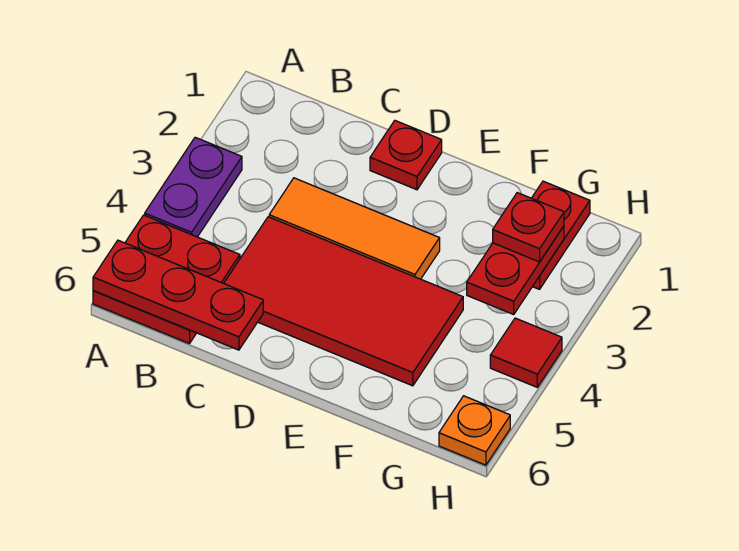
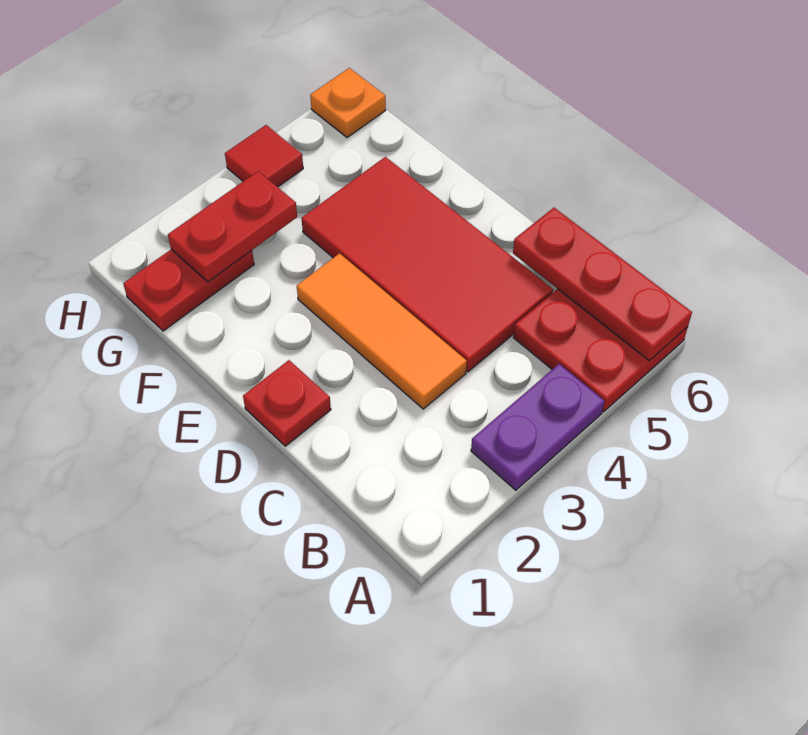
red 1x1 plate [493,193,564,262] -> none

